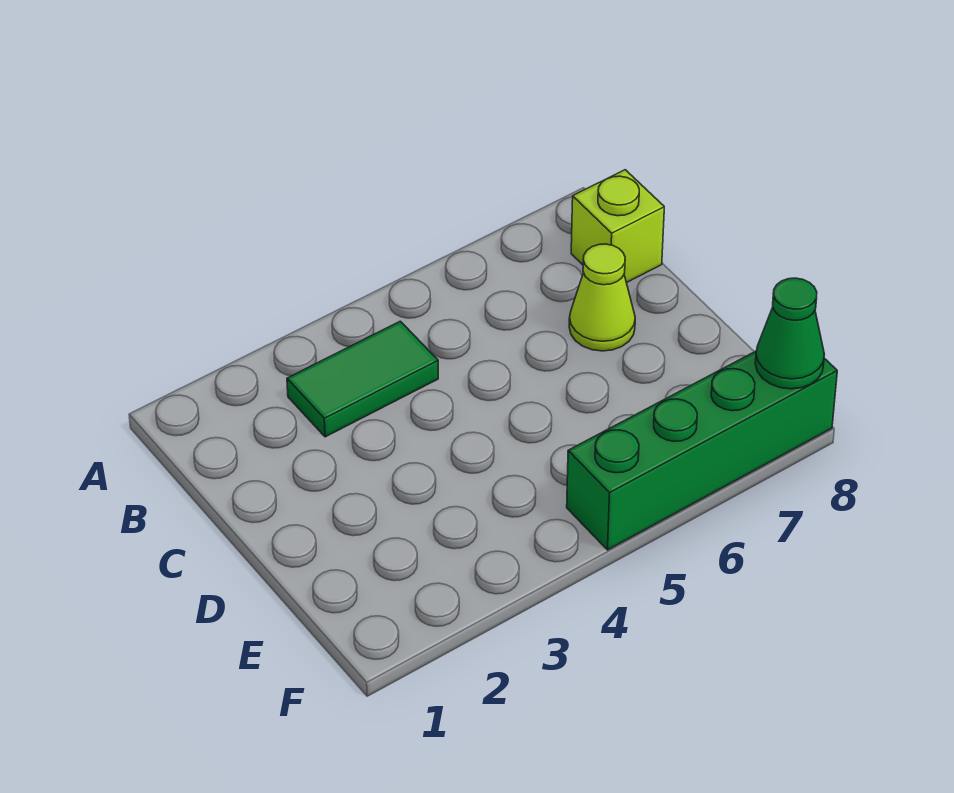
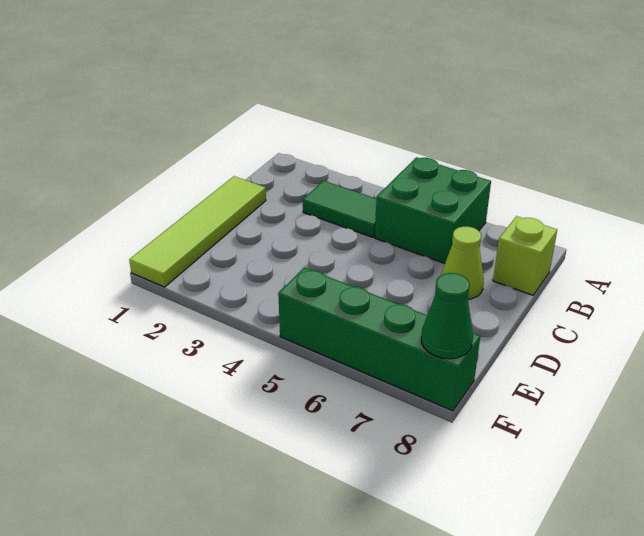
none -> green 2x2 brick [375,157,491,264]
none -> lime 1x4 tile [129,176,266,287]

